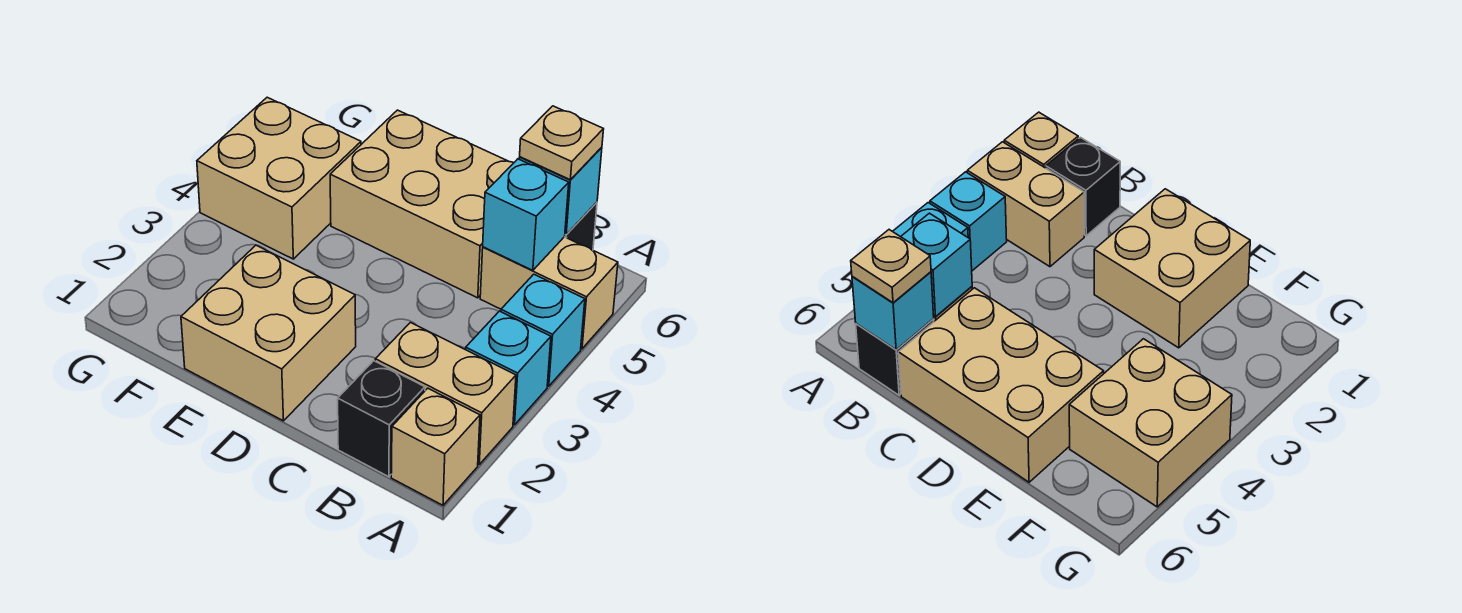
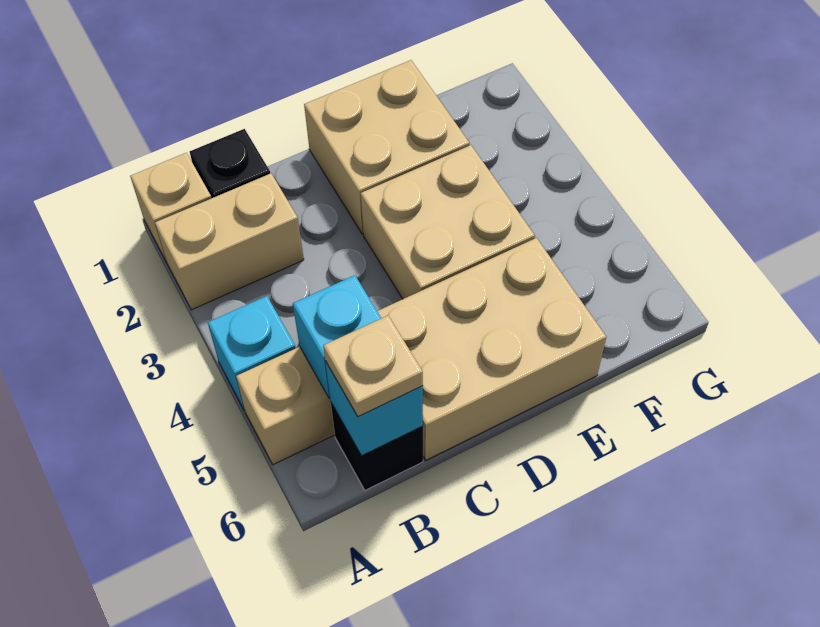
cyan 1x1 brick [466,311,551,425] -> none
tan 2x2 brick [197,97,361,259] -> tan 2x2 brick moved to [361,145,535,299]

